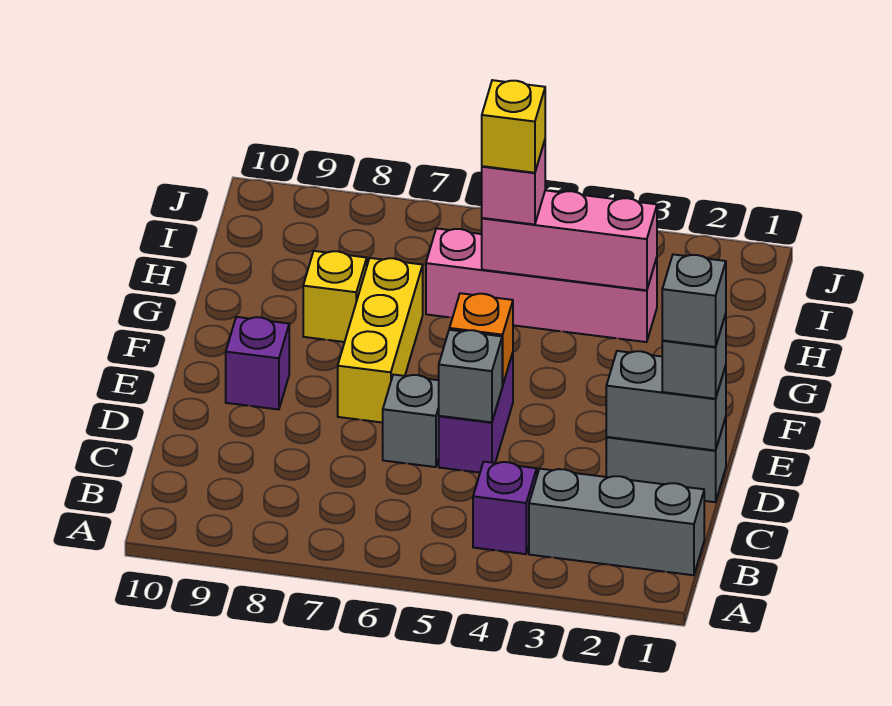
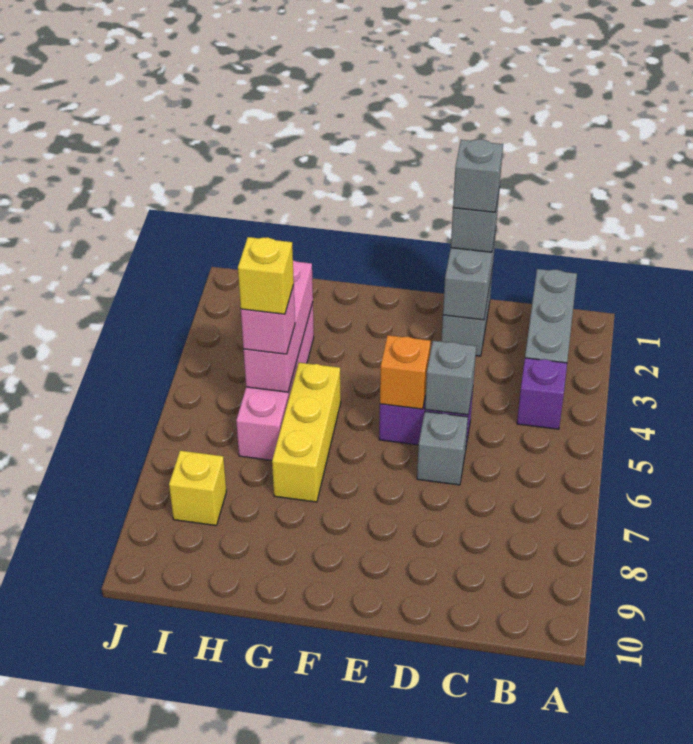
yellow 1x3 brick [338,258,423,423] -> yellow 1x3 brick turned to [272,363,341,502]
purple 1x1 brick [226,317,289,409] -> none
yellow 1x1 brick [303,251,367,342] -> yellow 1x1 brick moved to [169,451,226,525]

